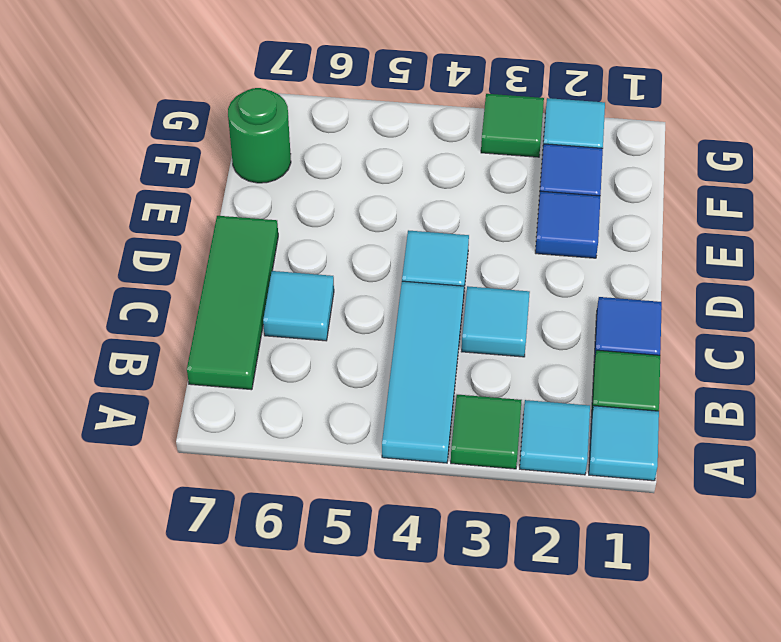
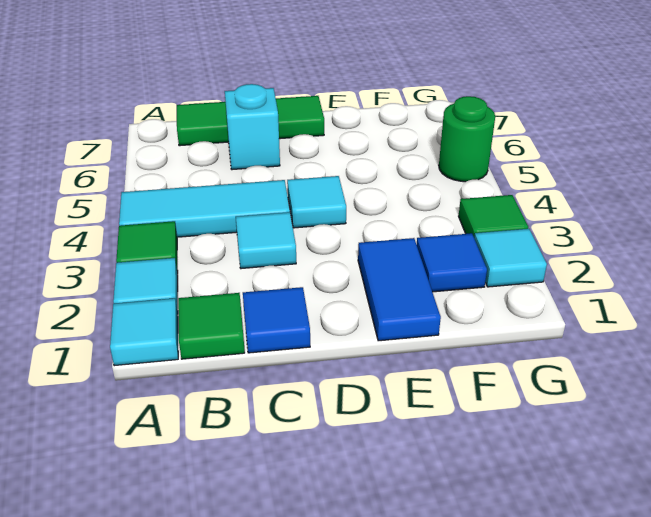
cyan 1x1 tile [263,271,334,341] -> cyan 1x1 brick [225,84,280,170]
blue 1x1 tile [535,191,600,258] -> blue 1x2 tile [358,238,441,341]
green 1x1 round brick [228,88,291,183] -> green 1x1 round brick moved to [439,96,495,182]

